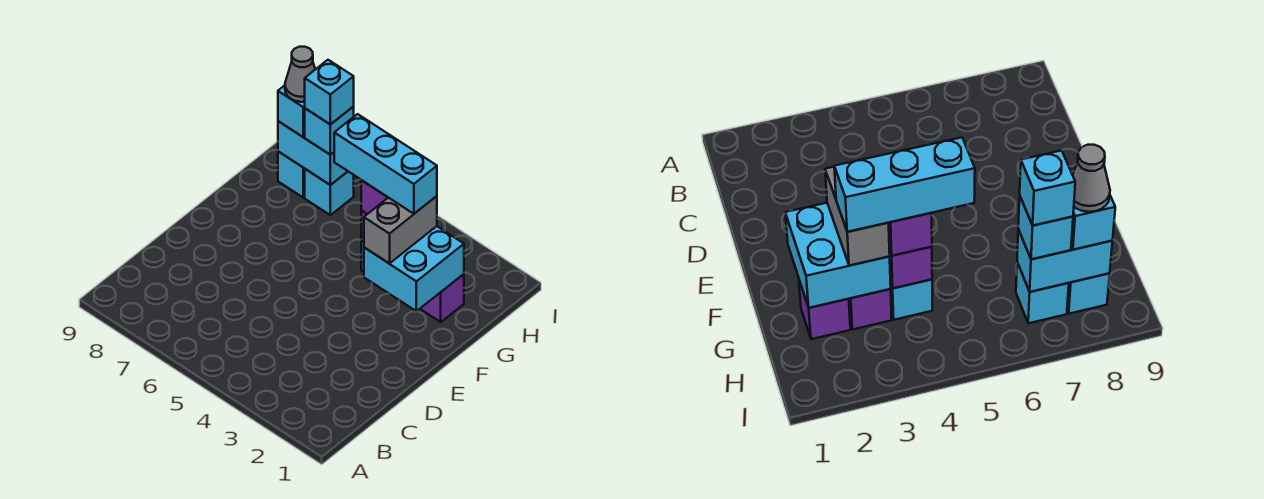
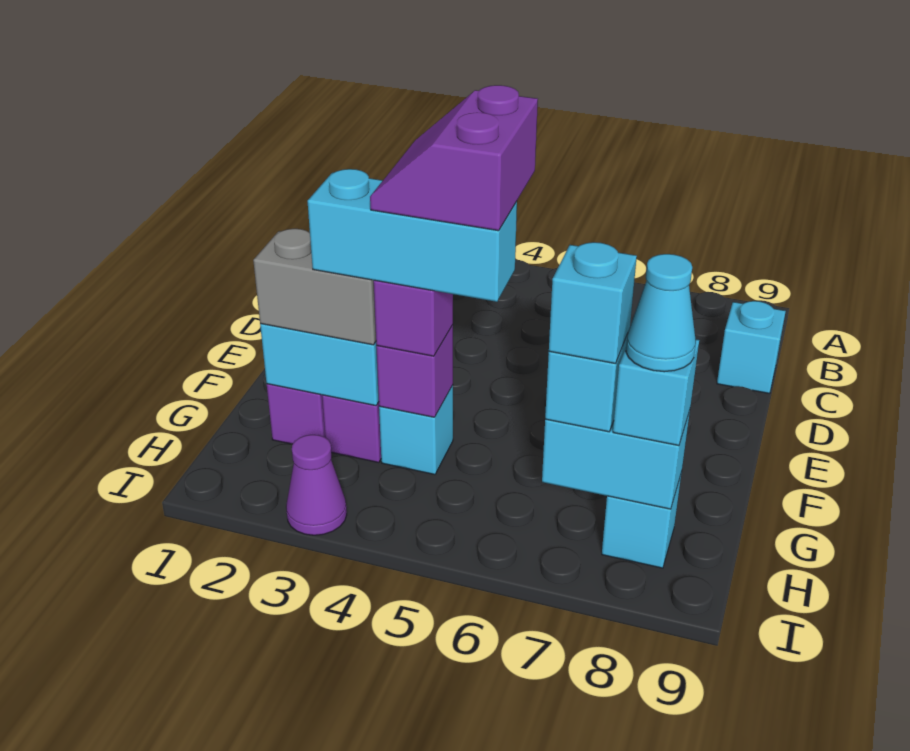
grey 1x2 brick [364,196,437,263] -> grey 1x2 brick turned to [253,229,376,345]
none -> purple 2x2 slope [370,85,538,231]
cyan 1x1 brick [305,169,354,215] -> cyan 1x1 brick moved to [717,301,786,393]
grey 1x1 cone [285,47,315,102] -> cyan 1x1 cone [626,254,696,372]
none -> purple 1x1 cone [286,435,347,535]

